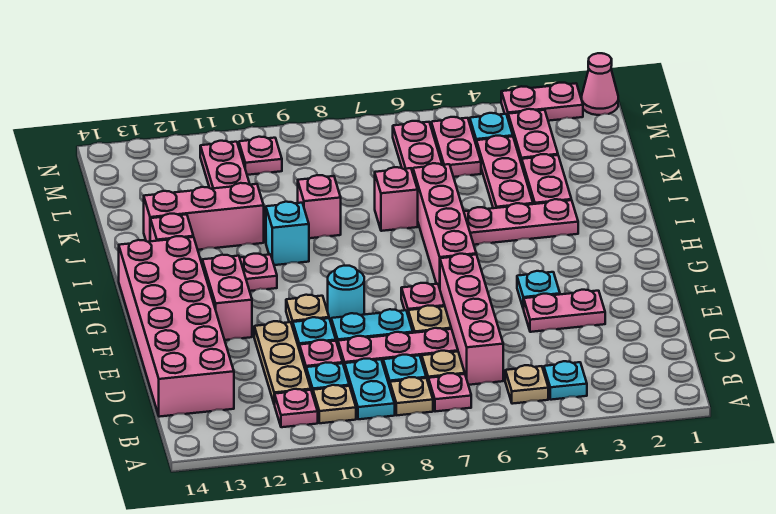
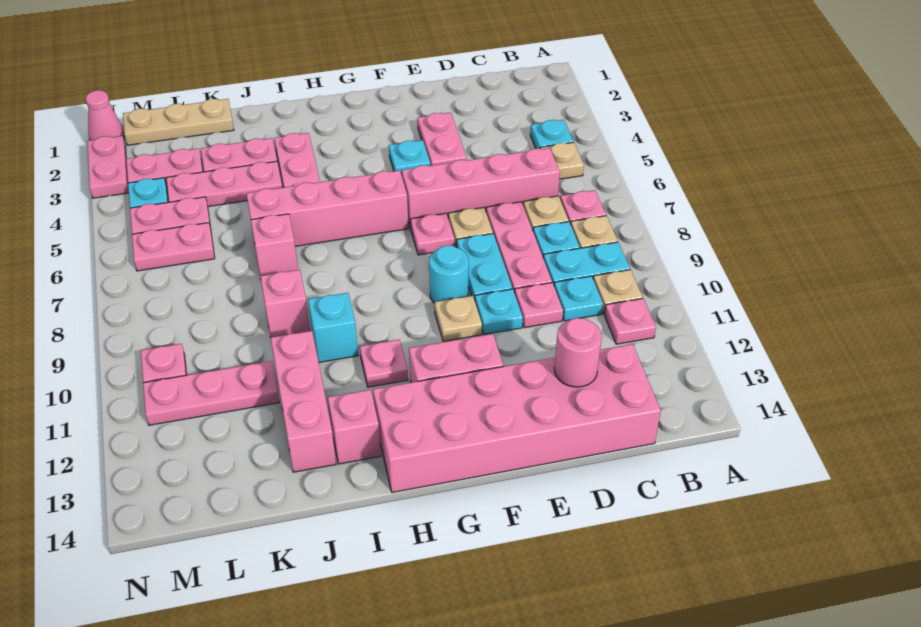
tan 1x3 plate [254,321,311,404] -> tan 1x3 plate moved to [123,99,234,145]
none -> pink 1x1 round brick [554,318,602,387]

